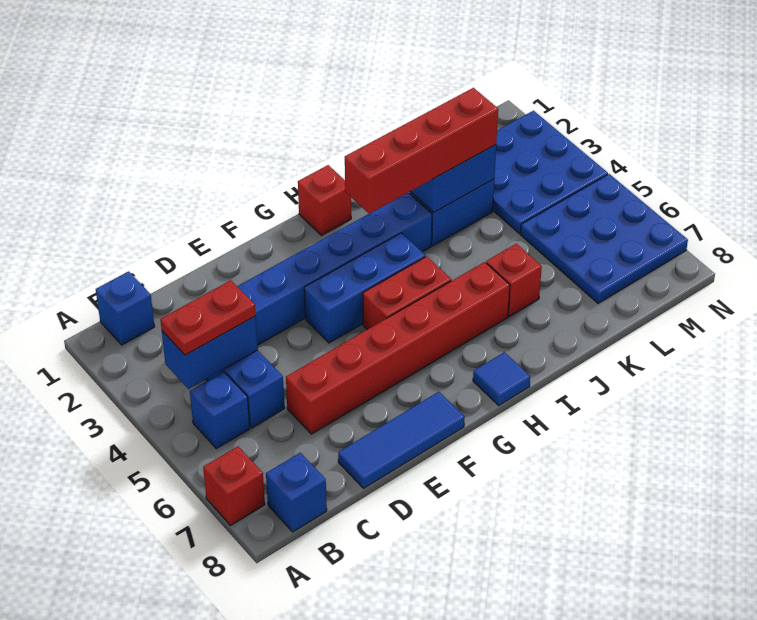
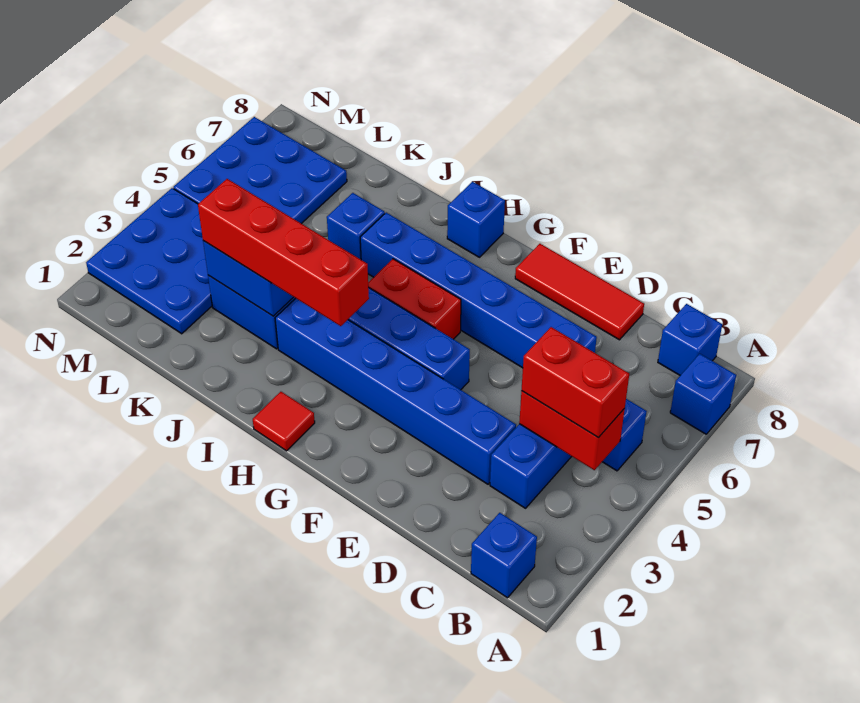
red 1x1 brick [203,446,265,525] -> blue 1x1 brick [670,354,736,434]
blue 1x2 brick [162,316,258,389] -> red 1x2 brick [519,391,625,470]
red 1x2 plate [160,280,256,355] -> red 1x2 brick [522,327,629,437]
red 1x6 brick [286,262,510,434] -> blue 1x6 brick [360,213,597,368]
blue 1x3 tile [338,392,465,488] -> red 1x3 tile [515,244,644,340]
red 1x1 brick [298,165,351,235] -> red 1x1 tile [253,392,315,451]
blue 1x1 tile [473,352,530,405] -> blue 1x1 brick [447,182,505,257]
red 1x1 brick [486,244,542,316] -> blue 1x1 brick [327,193,385,259]

